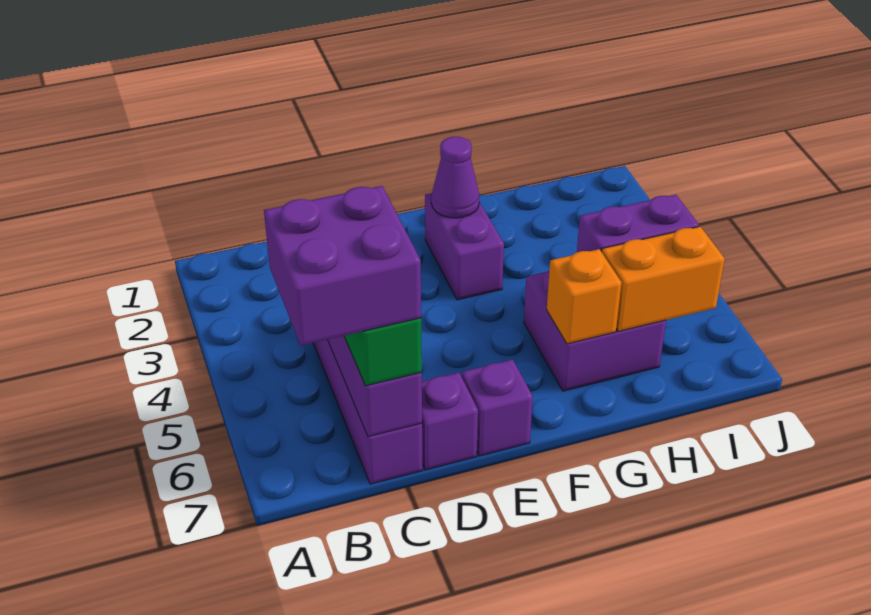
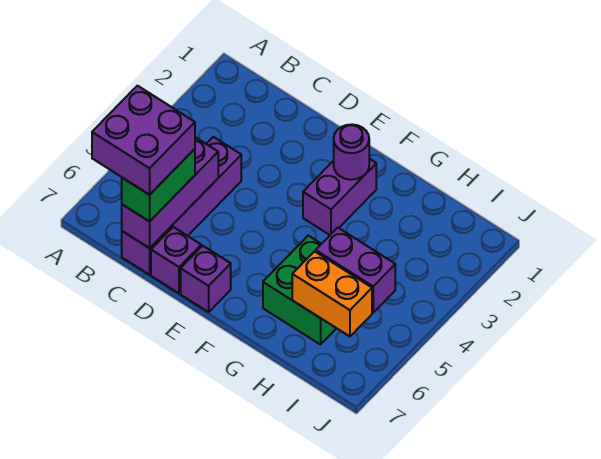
purple 1x1 cone [431,137,479,218] -> purple 1x1 round brick [334,124,369,180]
purple 2x2 brick [524,271,666,391] -> green 2x2 brick [263,236,336,345]
orange 1x1 brick [547,249,622,344] -> none

